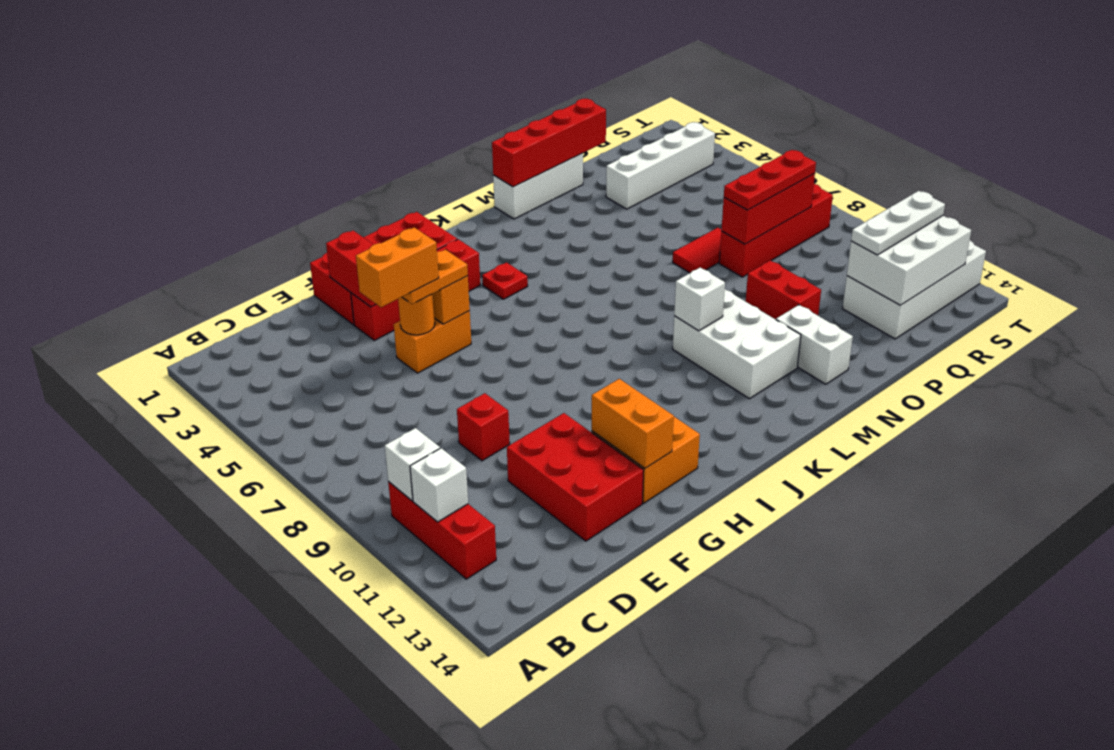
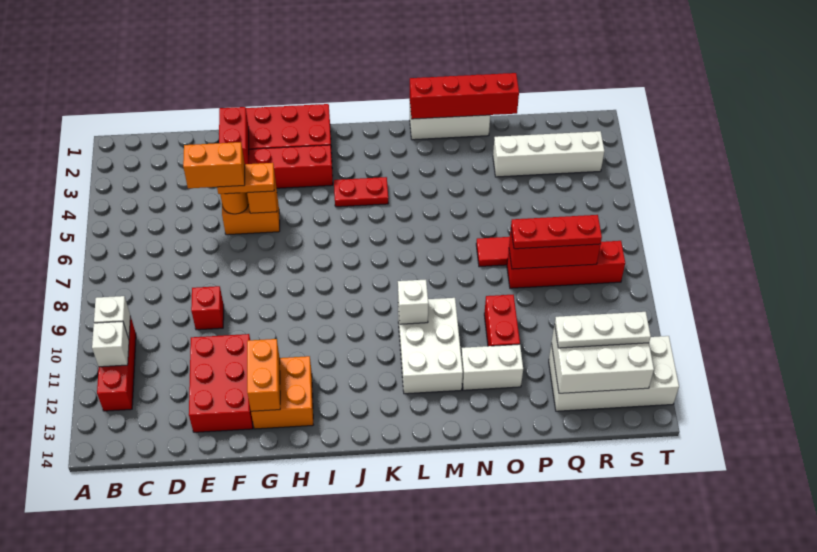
red 1x1 plate [482,263,528,299] -> red 1x2 plate [334,177,388,207]
white 1x2 brick [776,305,853,384] -> white 1x2 brick turned to [461,344,523,390]

